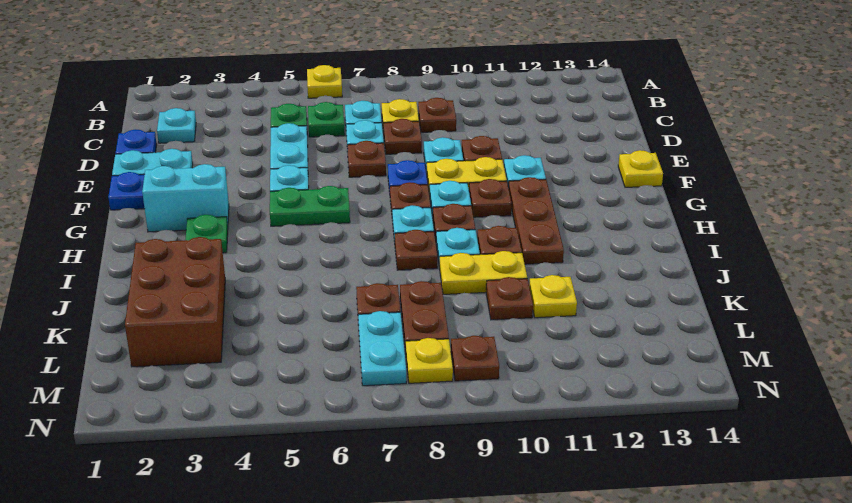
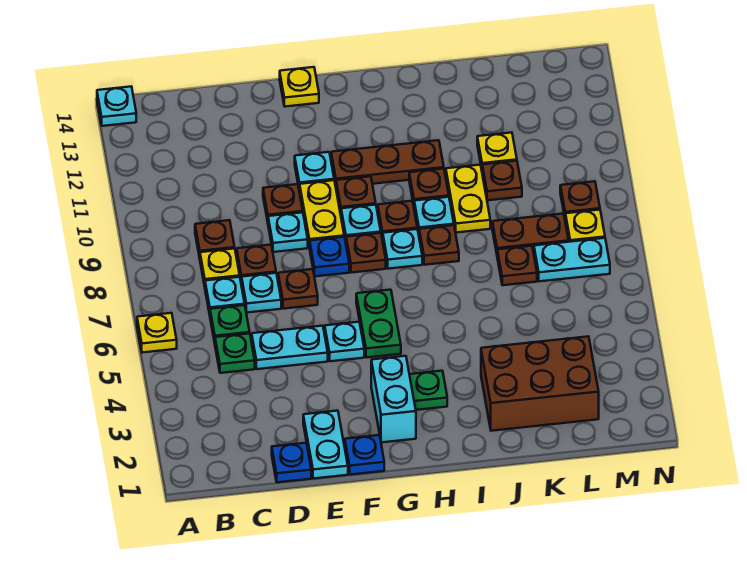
cyan 1x1 plate [157,108,196,143] -> cyan 1x1 plate moved to [97,87,136,126]

